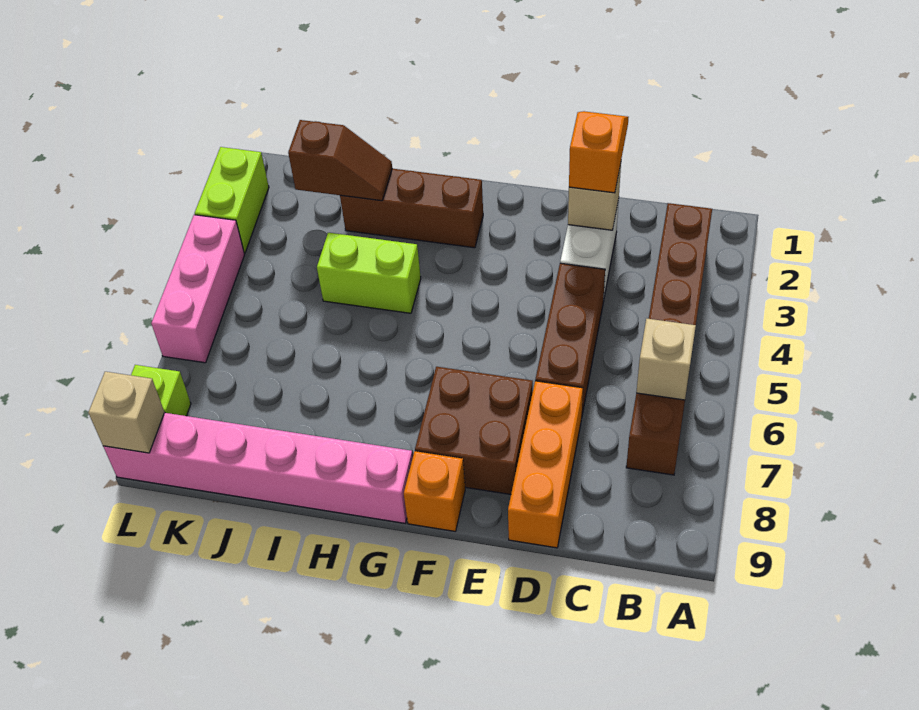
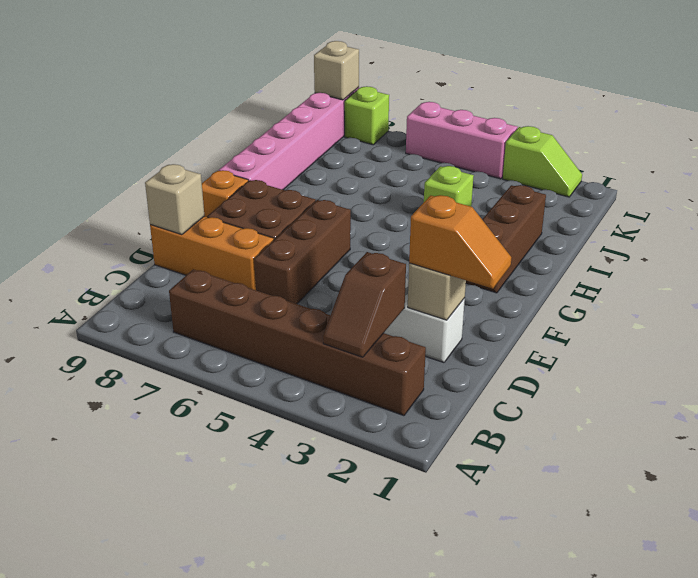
tan 1x1 brick [636,319,696,400] -> tan 1x1 brick moved to [145,164,204,235]
brown 1x3 brick [535,263,605,415] -> brown 1x3 brick turned to [254,200,351,304]
lime 1x2 brick [317,233,421,313] -> lime 1x1 brick [424,166,474,206]
brown 1x2 slope [288,120,392,201] -> brown 1x2 slope moved to [323,252,406,357]
lime 1x2 brick [195,147,269,253] -> lime 1x2 slope [503,126,582,197]

